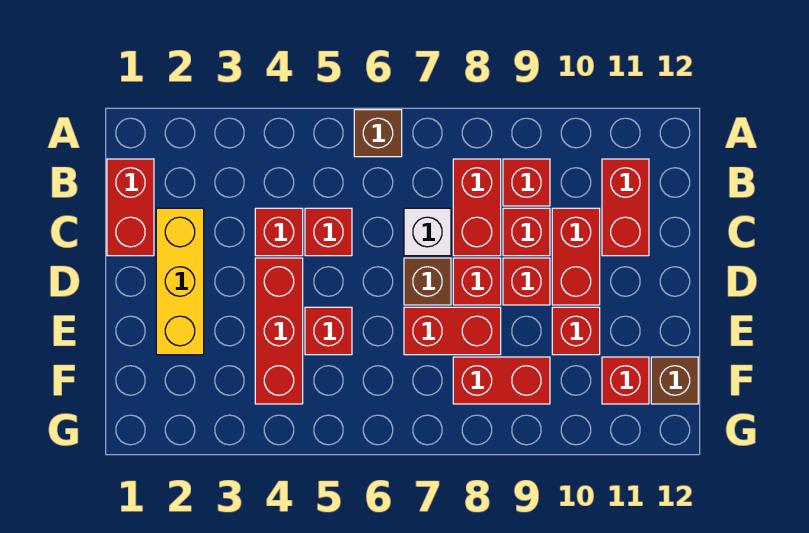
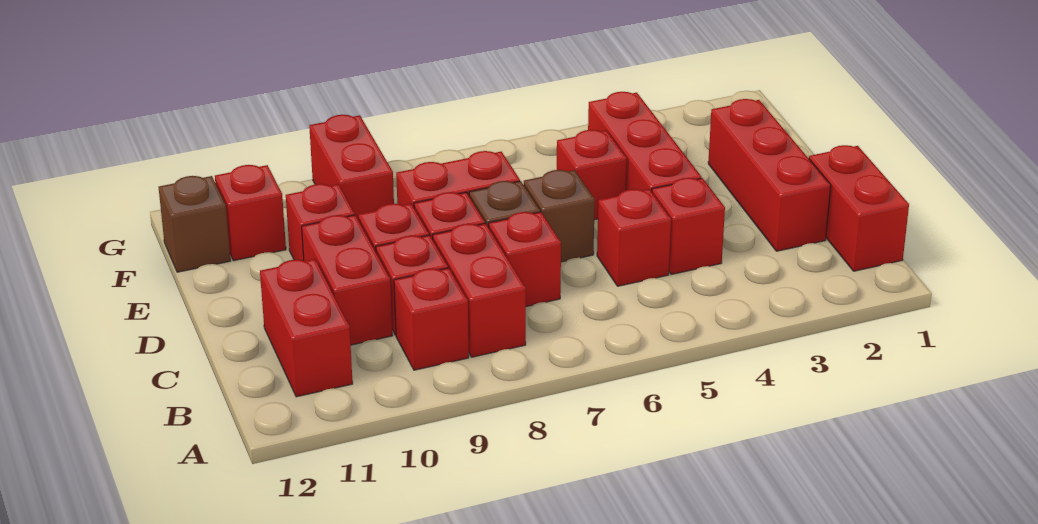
brown 1x1 brick [354,110,402,157] -> brown 1x1 brick moved to [524,170,595,262]
yellow 1x3 brick [156,208,204,355] -> red 1x3 brick [708,99,831,251]
white 1x1 brick [404,208,451,256] -> red 1x1 brick [489,212,561,307]
red 1x2 brick [453,357,550,404] -> red 1x2 brick turned to [309,115,394,219]

